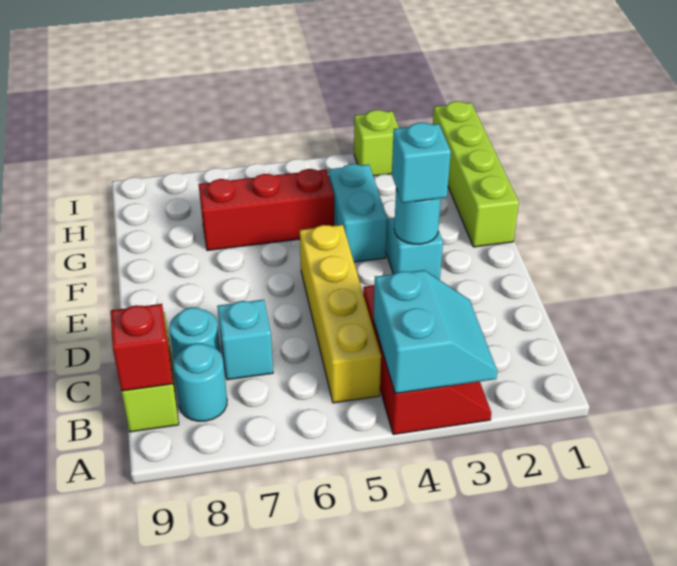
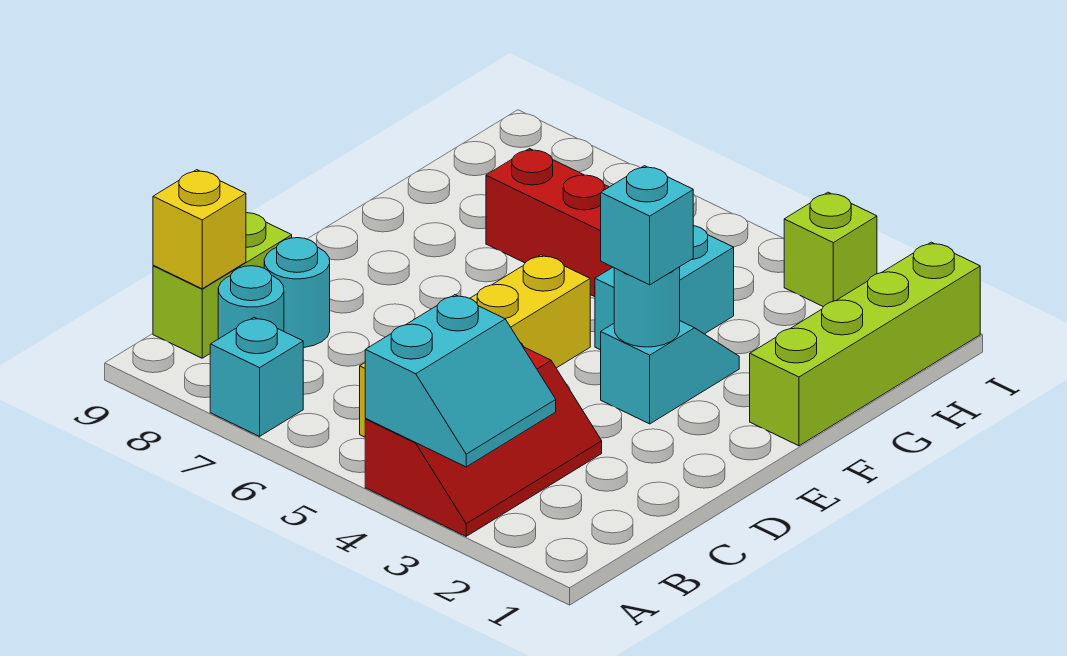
red 1x1 brick [111,304,173,391] -> yellow 1x1 brick [153,170,246,289]
cyan 1x1 brick [217,300,273,380] -> cyan 1x1 brick moved to [210,317,303,436]

